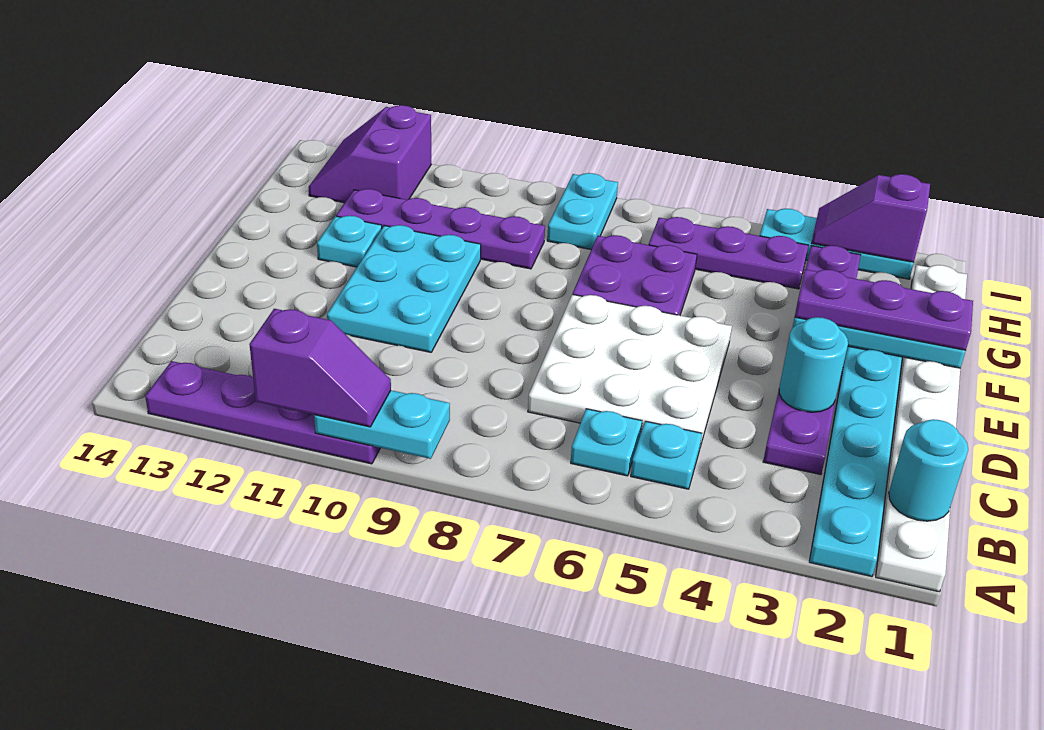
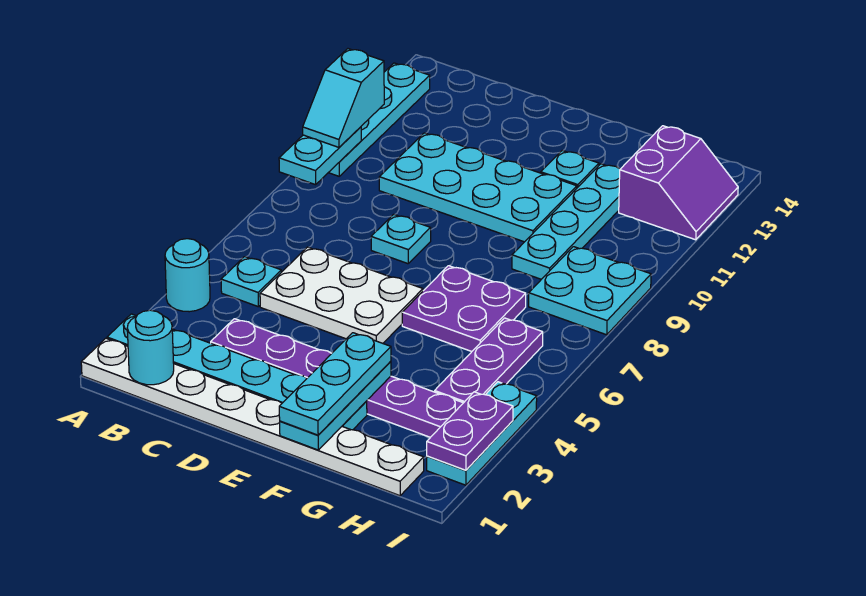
purple 1x4 plate [145,361,380,464] -> cyan 1x4 plate [328,63,430,176]
purple 1x2 slope [249,309,391,427] -> cyan 1x2 slope [303,49,384,147]
cyan 1x1 plate [571,409,642,476] -> cyan 1x1 plate moved to [371,214,431,264]
white 3x3 plate [528,294,732,447] -> white 2x3 plate [260,247,423,343]
cyan 1x1 round brick [779,317,848,412] -> cyan 1x1 round brick moved to [165,239,210,312]
cyan 2x3 plate [327,225,481,352] -> cyan 2x4 plate [379,133,577,242]
purple 1x3 plate [795,269,973,350] -> cyan 1x3 plate [279,333,391,435]
purple 1x4 plate [336,189,545,269] -> cyan 1x4 plate [512,164,620,279]
cyan 1x2 plate [547,173,618,249] -> cyan 2x2 plate [529,247,651,335]
purple 2x2 slope [309,105,431,203] -> purple 2x2 slope turned to [619,126,738,240]
purple 1x2 slope [812,174,930,262] -> purple 1x2 plate [427,392,513,470]

